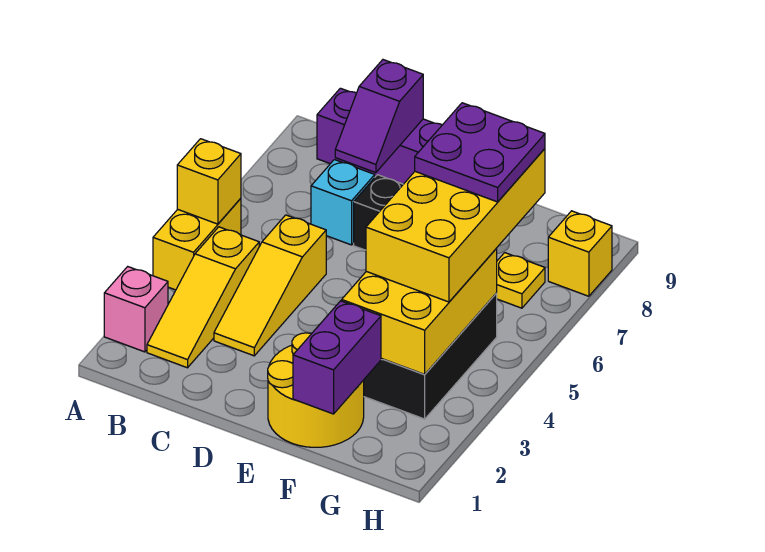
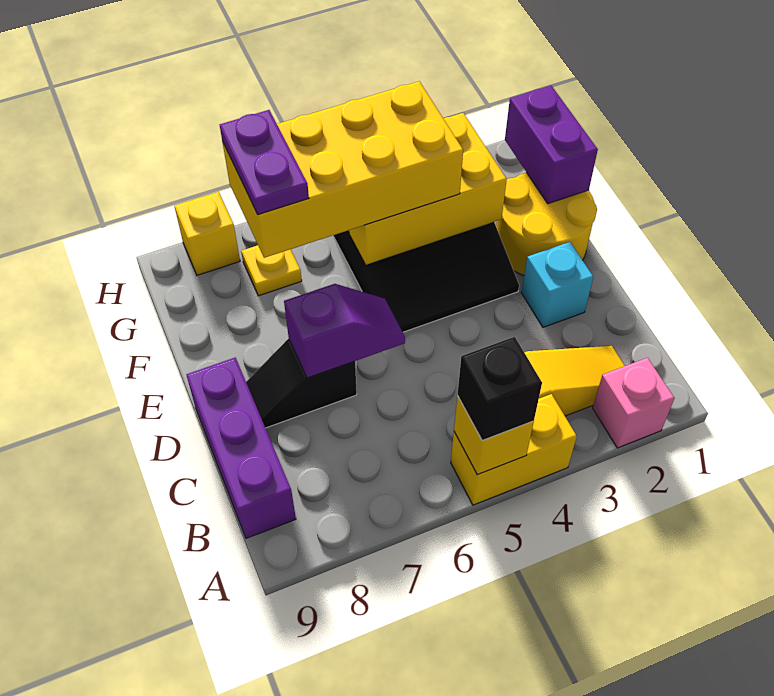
none -> black 1x1 brick [457,337,542,441]
yellow 1x3 slope [214,215,326,356] -> none
cyan 1x1 brick [311,160,375,245] -> cyan 1x1 brick moved to [521,242,593,327]
purple 1x2 slope [335,60,423,173] -> purple 1x2 slope moved to [284,284,405,378]
purple 1x2 brick [293,301,381,414] -> purple 1x2 brick turned to [505,86,598,204]
purple 2x2 plate [415,103,545,202] -> purple 1x2 plate [220,110,309,214]

